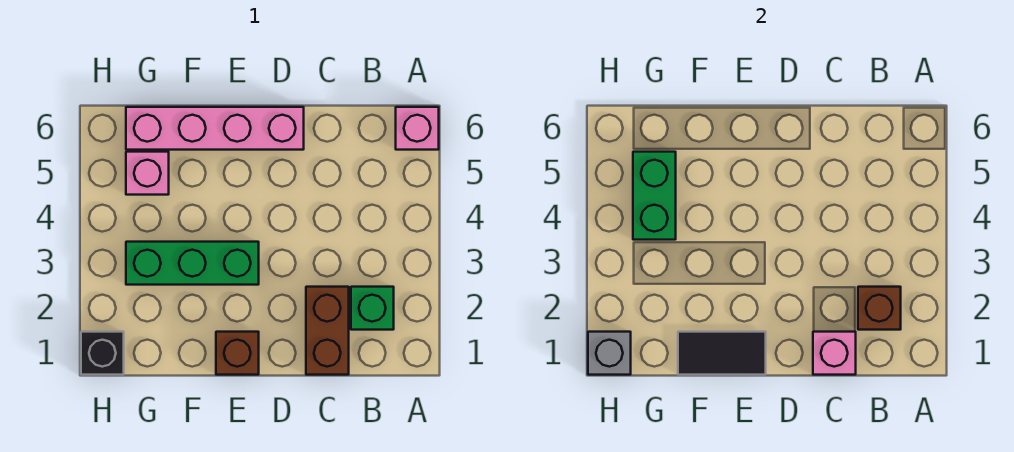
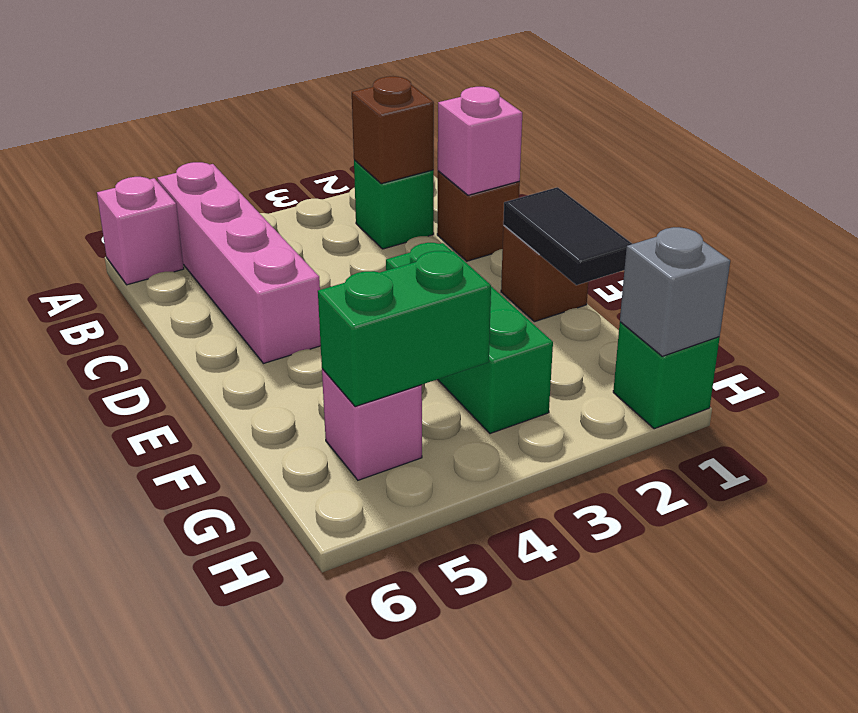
brown 1x2 brick [306,287,349,375] -> brown 1x1 brick [437,171,520,261]
pink 1x4 brick [126,107,304,150] -> pink 1x4 brick moved to [157,162,321,364]
black 1x1 brick [81,332,124,375] -> green 1x1 brick [613,322,720,429]

